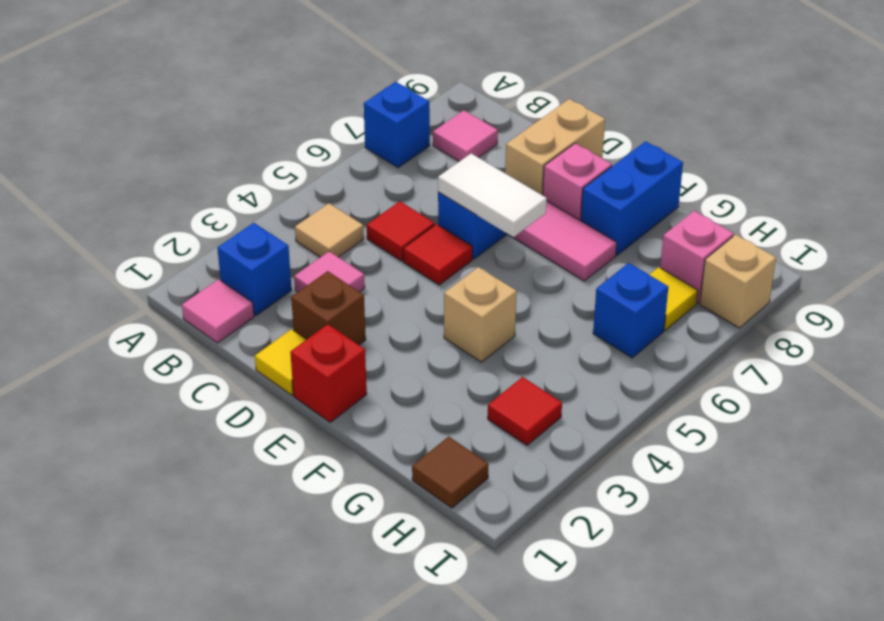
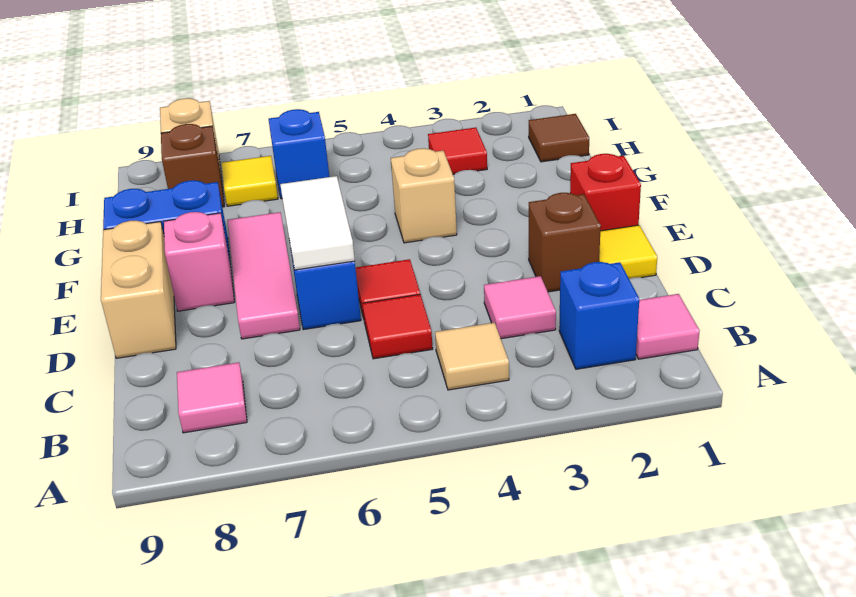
blue 1x1 brick [364,82,430,167] -> none
tan 1x2 brick [505,99,605,195] -> tan 1x2 brick turned to [101,221,176,358]
pink 1x1 brick [660,211,734,303] -> brown 1x1 brick [161,124,224,207]

